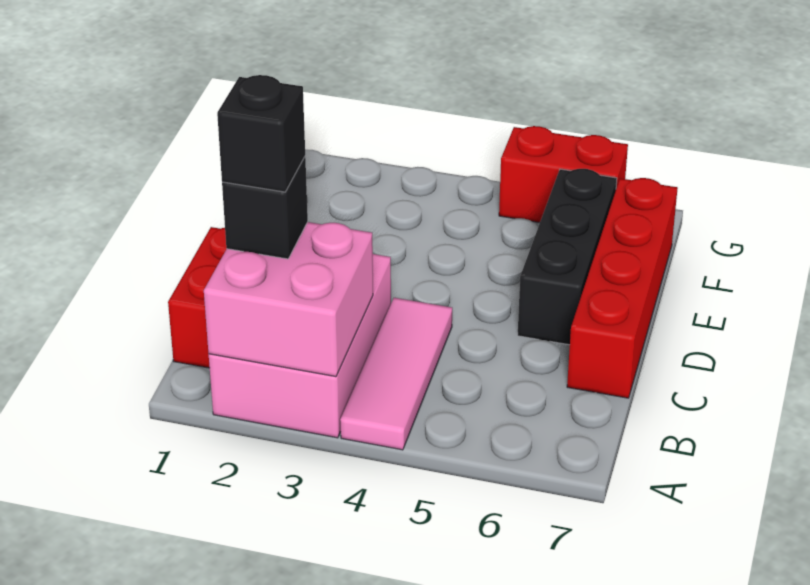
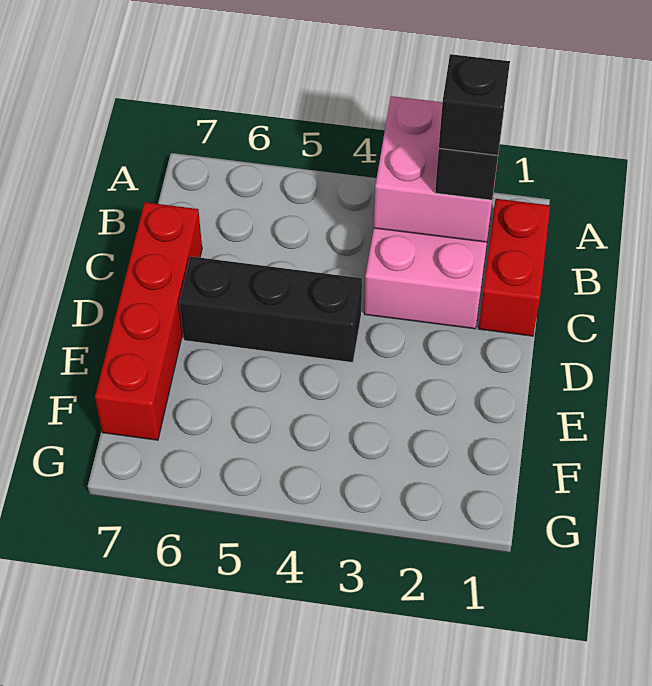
pink 1x3 tile [340,298,452,450] -> none
black 1x3 brick [518,169,617,345] -> black 1x3 brick turned to [179,256,362,363]
red 1x2 brick [499,126,628,223] -> none

